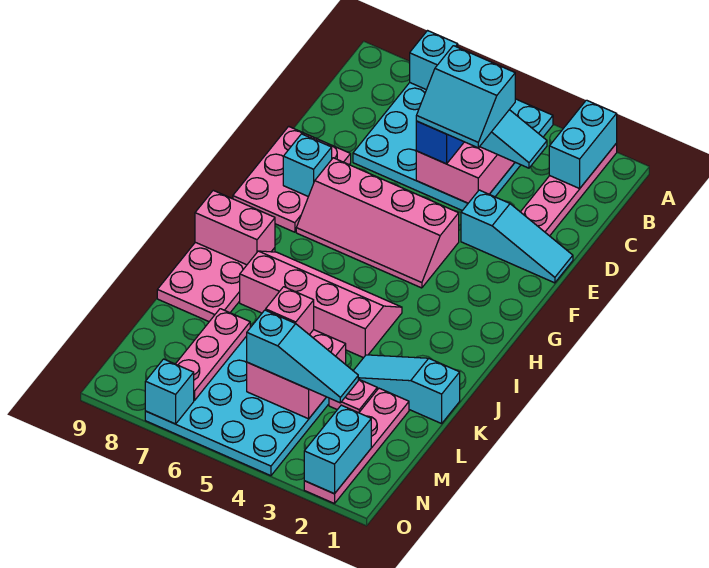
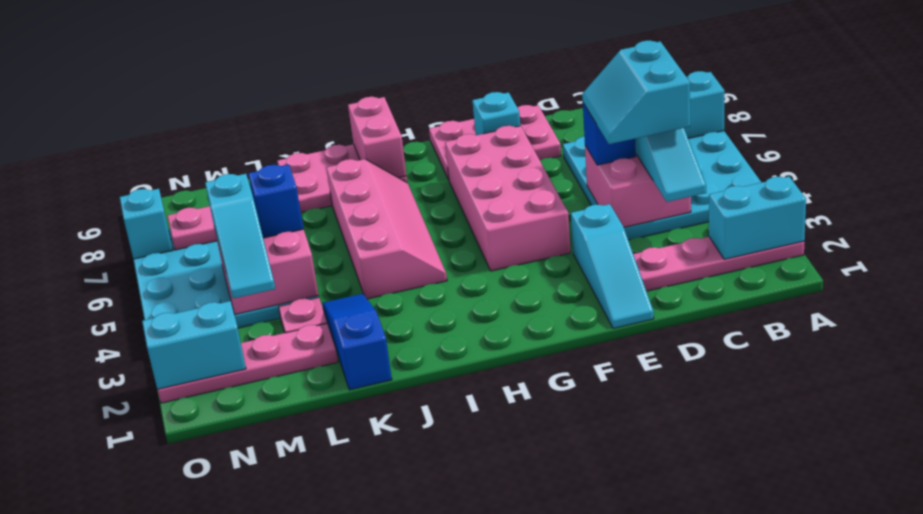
pink 2x4 slope [296,158,459,288] -> pink 2x4 brick [445,126,571,271]
cyan 1x3 slope [353,355,460,424] -> blue 1x3 slope [322,294,392,390]
pink 1x1 brick [266,287,314,335] -> blue 1x1 brick [248,165,304,238]

